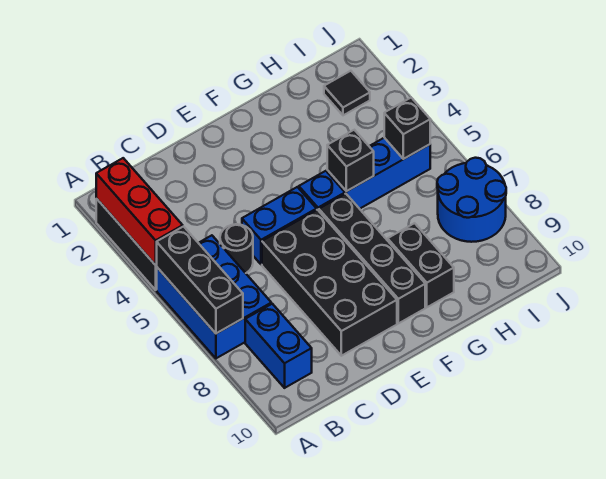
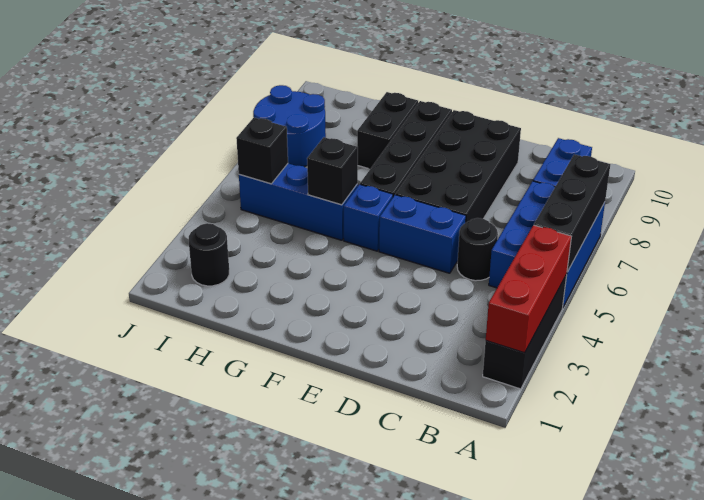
black 1x1 tile [324,71,370,115] -> black 1x1 round brick [189,223,229,286]

